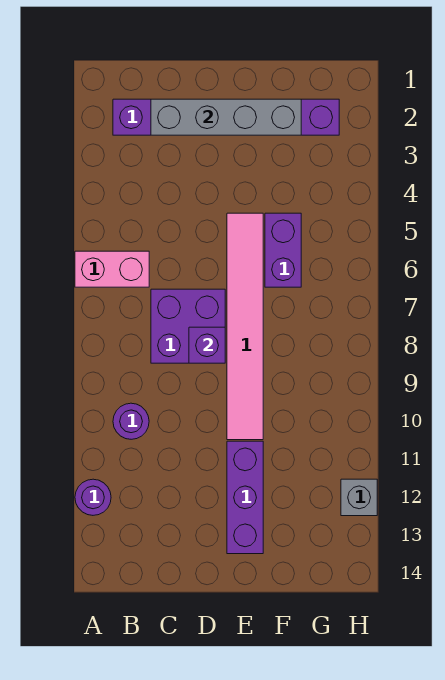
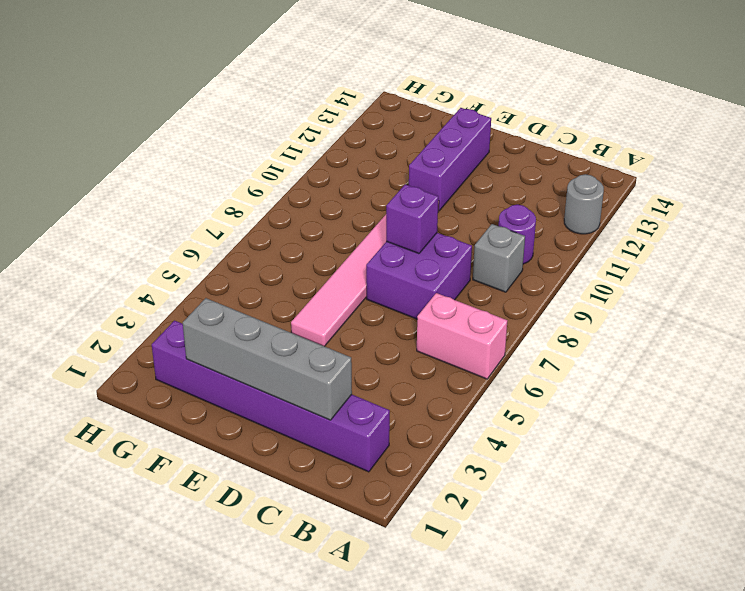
purple 1x1 round brick [75,479,111,515] -> grey 1x1 round brick [564,174,604,234]
purple 1x2 brick [265,213,301,287] -> none
grey 1x1 brick [341,479,377,516] -> grey 1x1 brick moved to [473,224,525,292]

